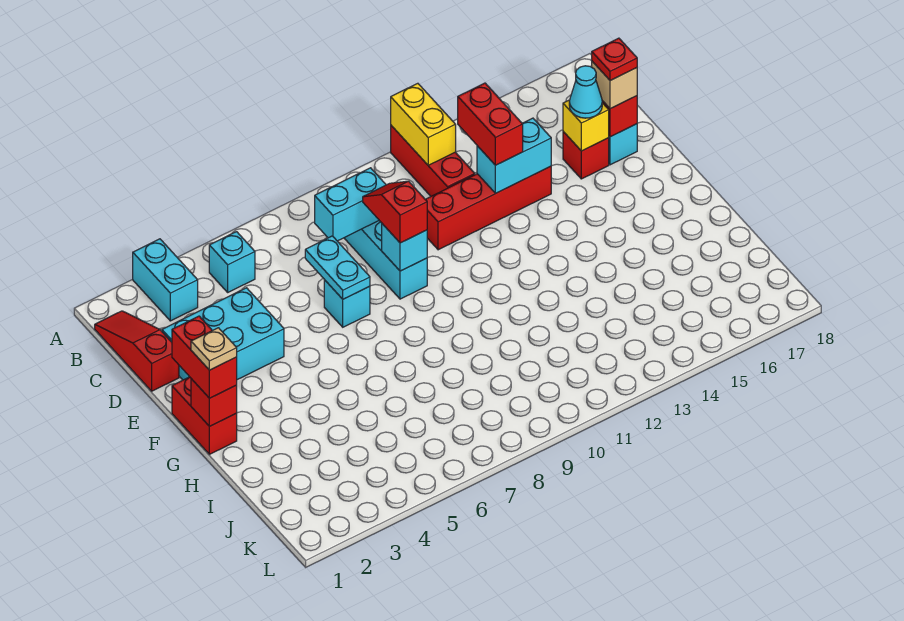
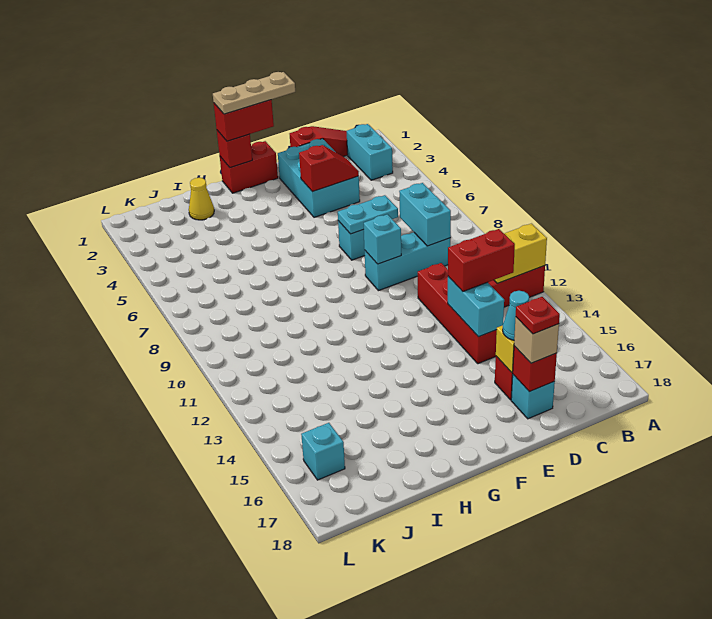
cyan 1x2 brick [133,239,198,321] -> cyan 1x2 brick turned to [347,124,393,180]
cyan 1x1 brick [209,232,255,292] -> cyan 1x1 brick moved to [301,423,345,480]
red 1x2 slope [363,181,427,243] -> red 1x2 slope moved to [299,145,359,192]
tan 1x1 plate [191,328,237,370] -> tan 1x3 plate [213,72,295,114]
none -> yellow 1x1 cone [189,178,214,220]

